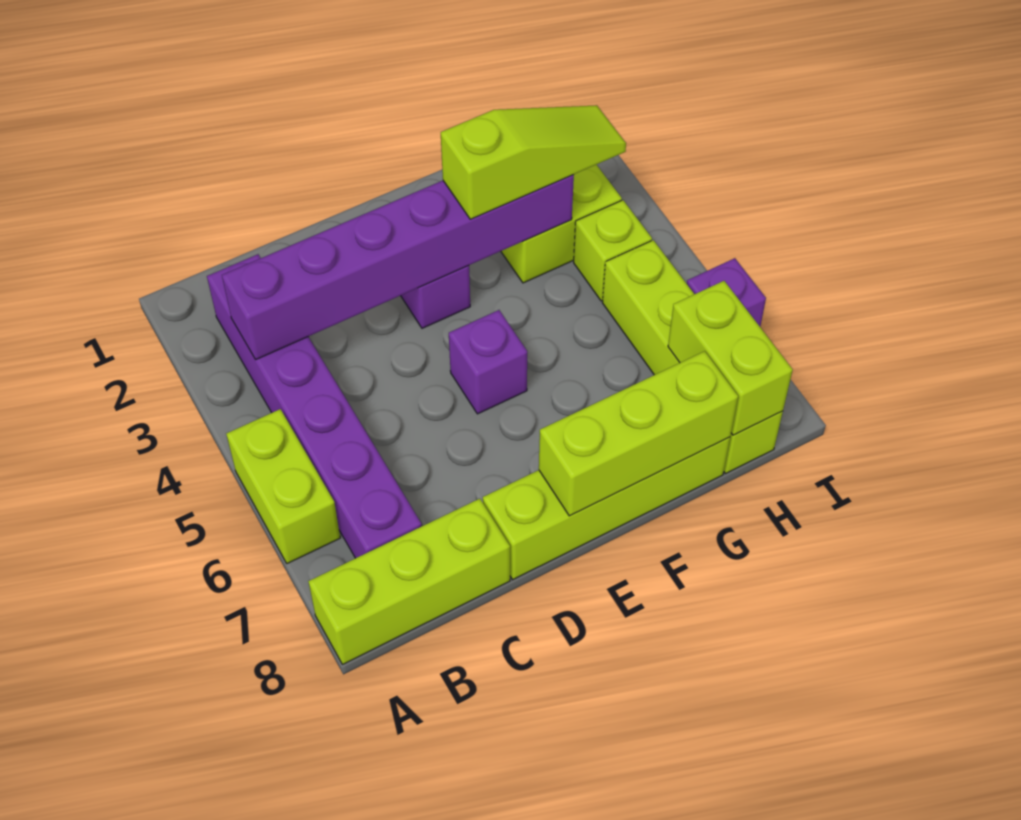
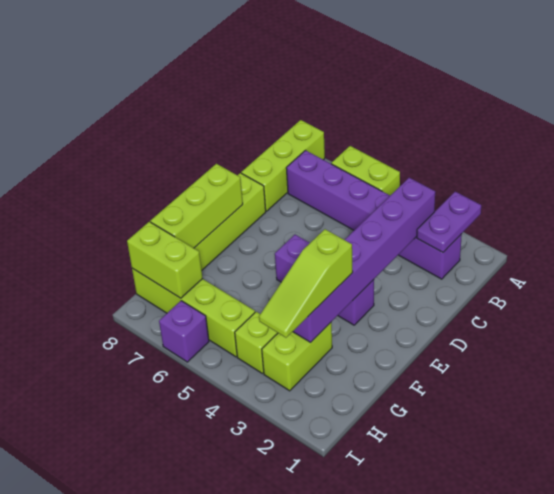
none -> purple 1x2 plate [417,192,481,252]

